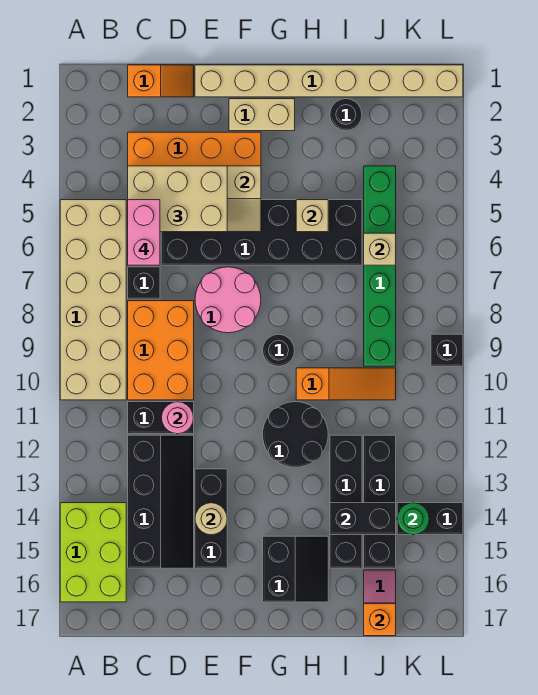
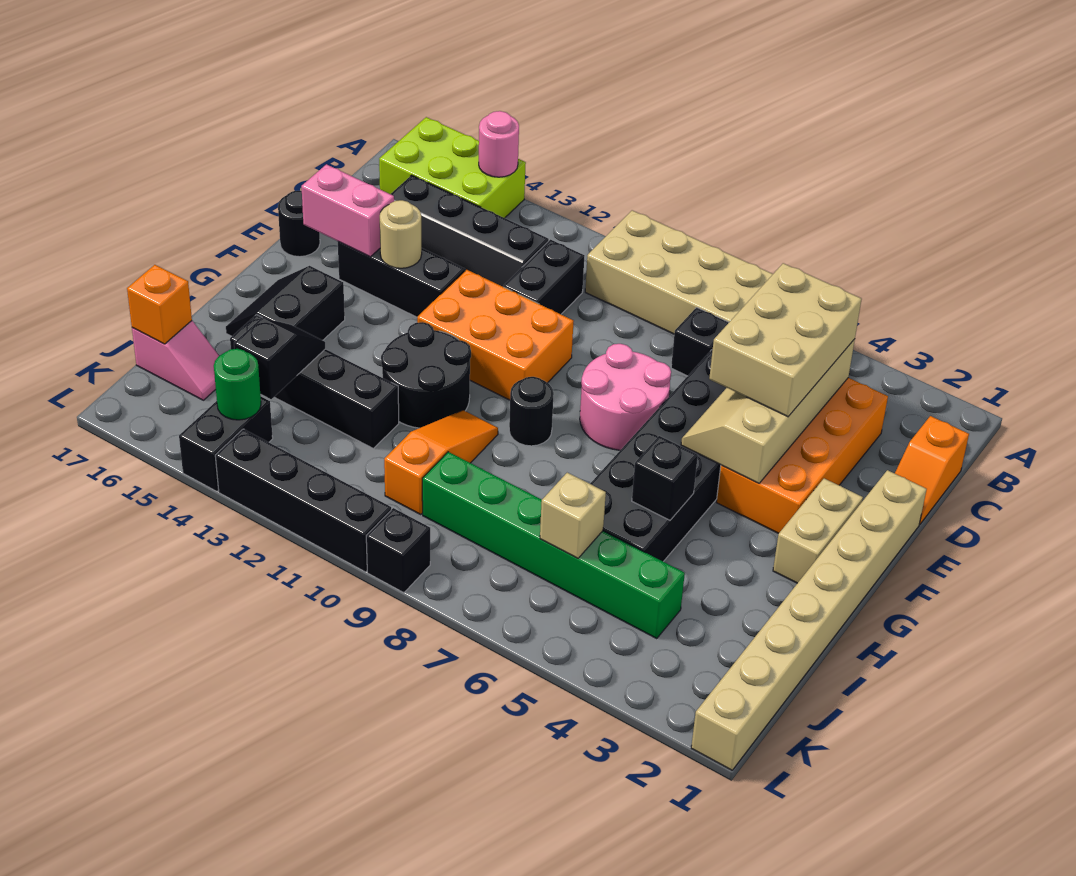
pink 1x2 brick [128,200,160,265] -> pink 1x2 brick moved to [301,164,394,257]
orange 2x3 brick [128,301,194,400] -> orange 2x3 brick moved to [417,270,574,400]
pink 1x1 round brick [162,402,194,434] -> pink 1x1 round brick moved to [479,111,519,177]
black 2x2 slope [263,536,328,602] -> black 2x2 slope turned to [226,266,345,340]
tan 1x1 brick [296,200,328,232] -> black 1x1 brick [632,436,698,520]
orange 1x3 slope [296,368,396,400] -> orange 1x3 slope turned to [384,410,498,514]
black 1x1 round brick [330,99,362,131] -> black 1x1 round brick moved to [278,191,320,257]
black 1x2 brick [330,503,396,535] -> black 1x2 slope [234,318,325,399]
black 1x4 brick [364,435,396,568] -> black 1x4 brick moved to [215,429,391,572]

